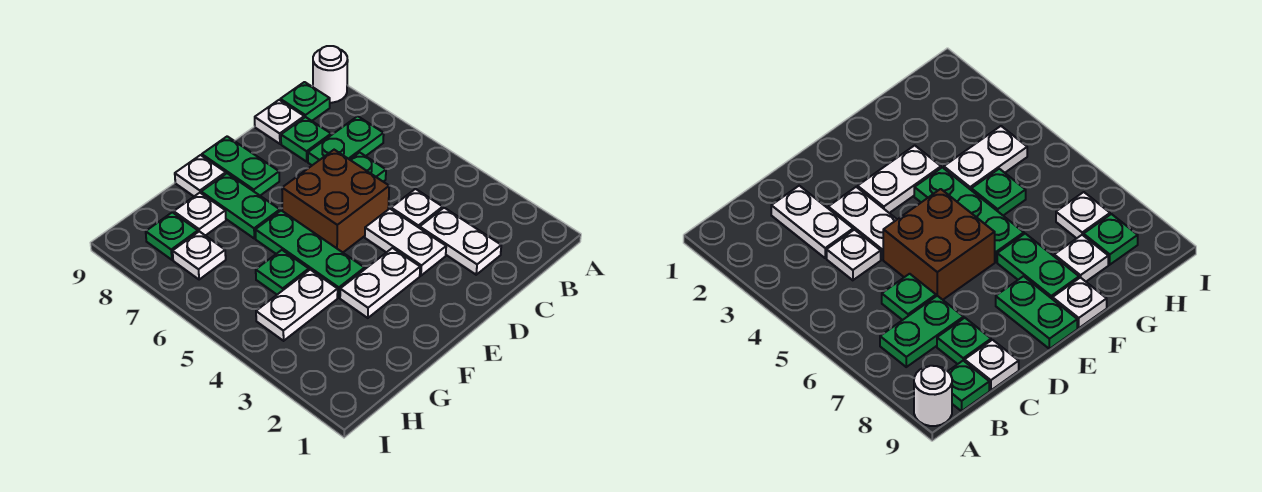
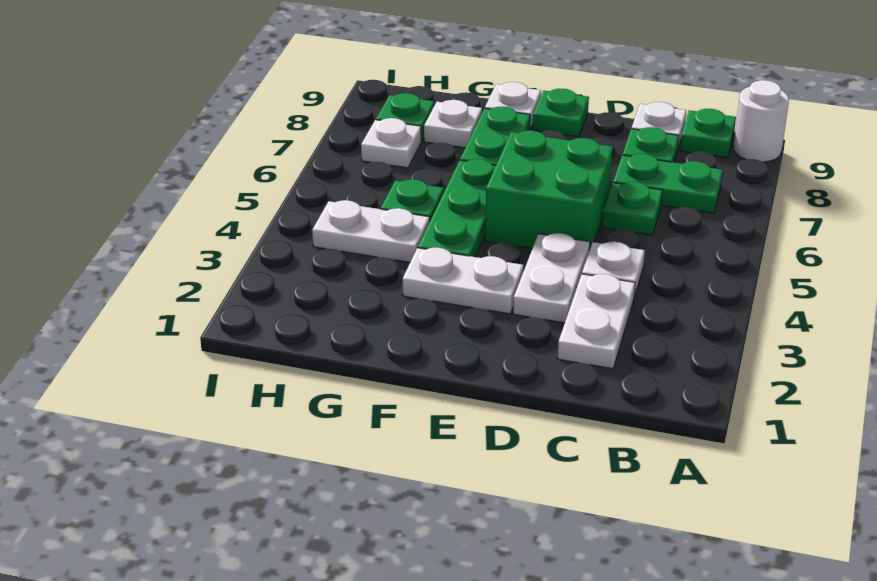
brown 2x2 brick [282,150,389,252] -> green 2x2 brick [485,130,613,250]
green 1x2 plate [202,136,279,195] -> green 1x1 plate [533,89,589,137]

